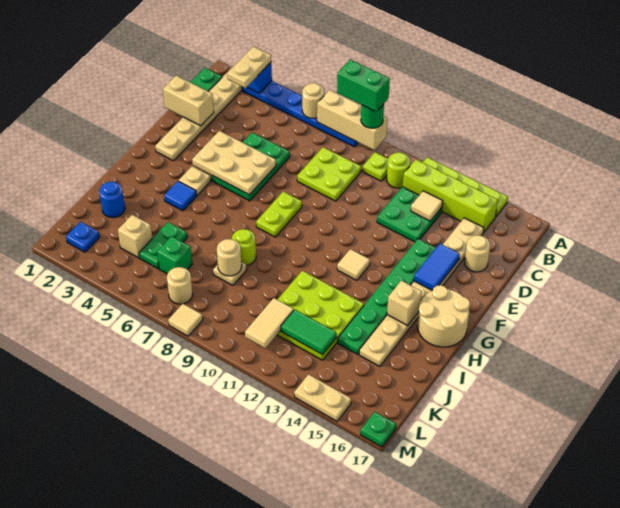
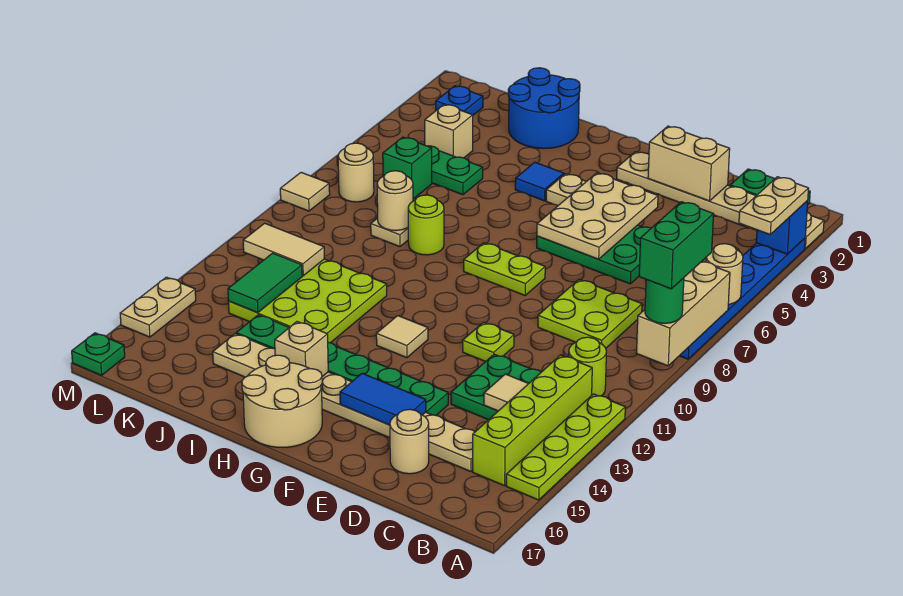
tan 1x2 plate [227,47,271,88] -> tan 1x2 plate turned to [739,177,809,234]
lime 1x1 plate [363,152,388,181] -> lime 1x1 plate moved to [463,322,514,362]
tan 1x2 brick [163,76,214,126] -> tan 1x2 brick turned to [648,126,730,201]
blue 1x1 round brick [99,182,125,218] -> blue 2x2 round brick [508,68,580,148]

